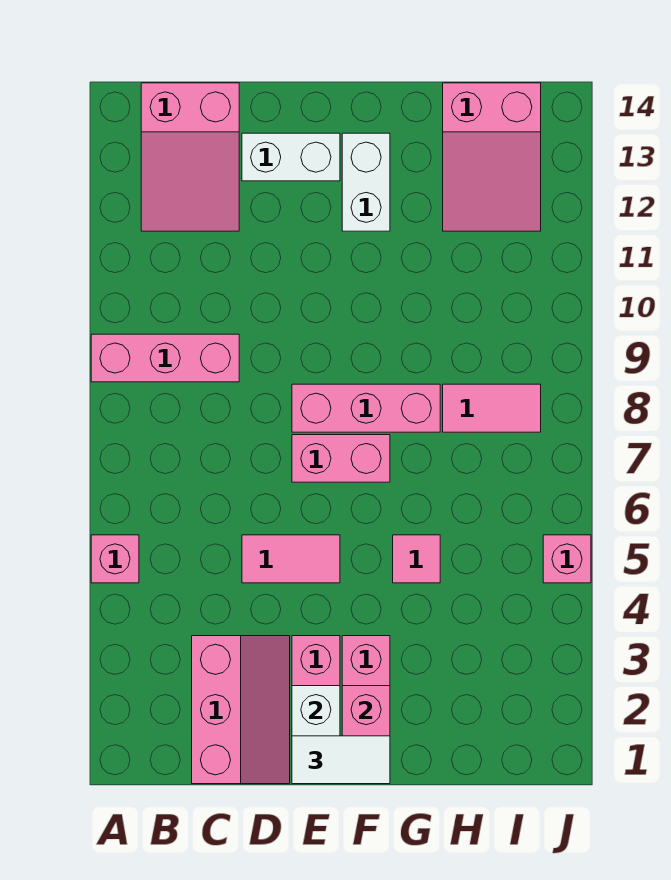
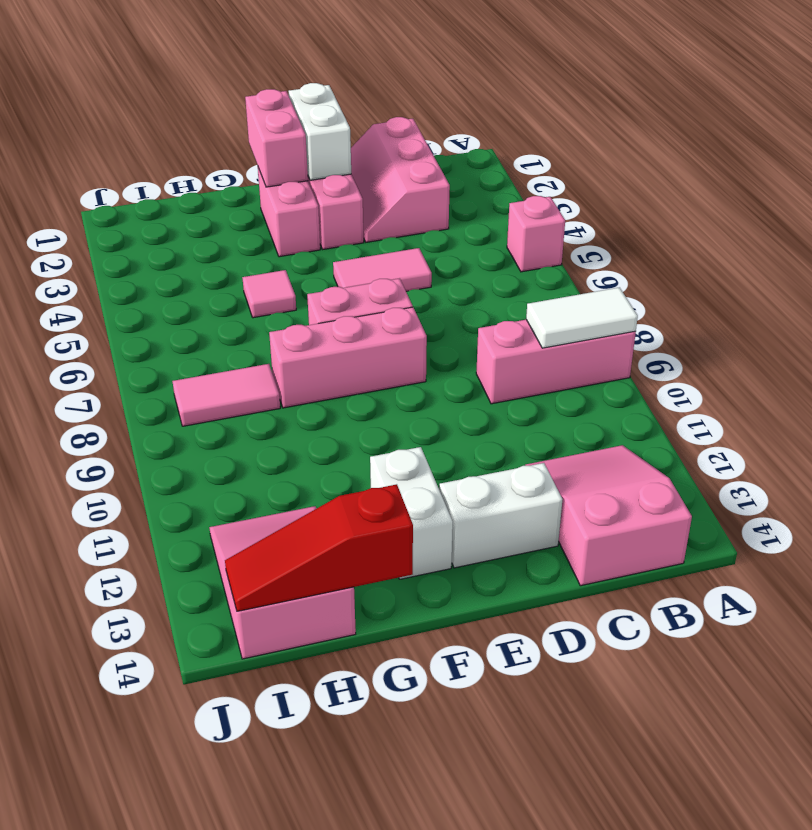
white 1x2 tile [292,736,390,784] -> white 1x2 tile moved to [526,287,638,348]
none -> red 1x3 slope [225,484,413,611]
pink 1x1 brick [543,535,591,583] -> none

